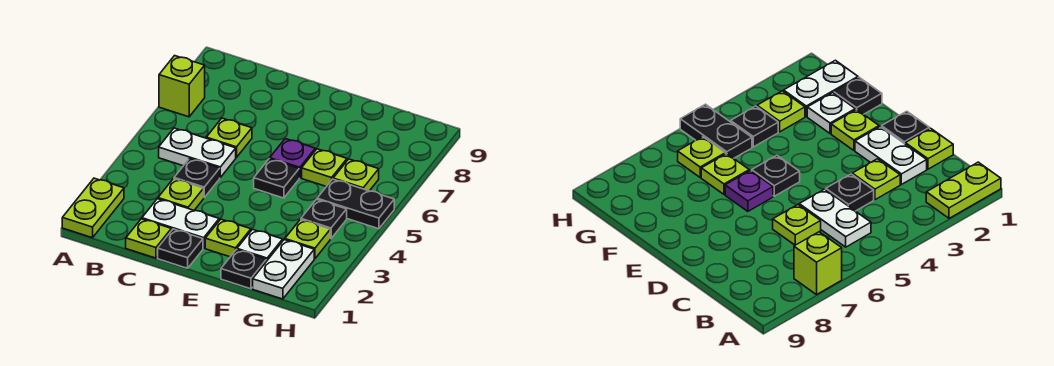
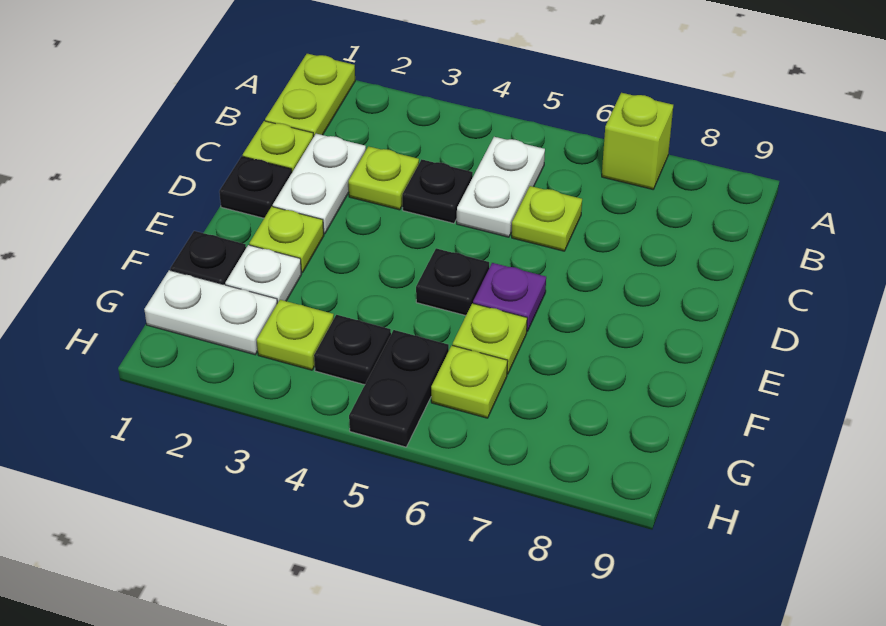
lime 1x2 plate [62,178,124,238] -> lime 1x2 plate turned to [265,54,355,136]

